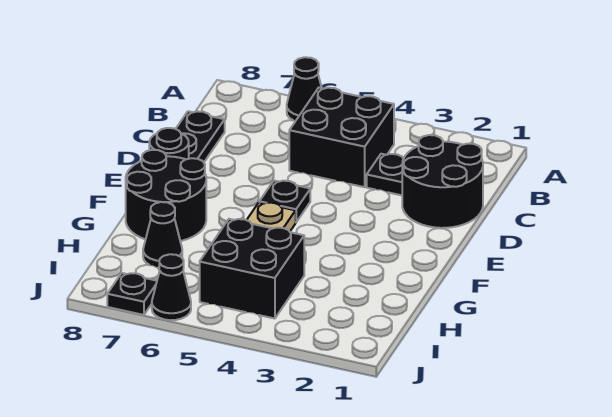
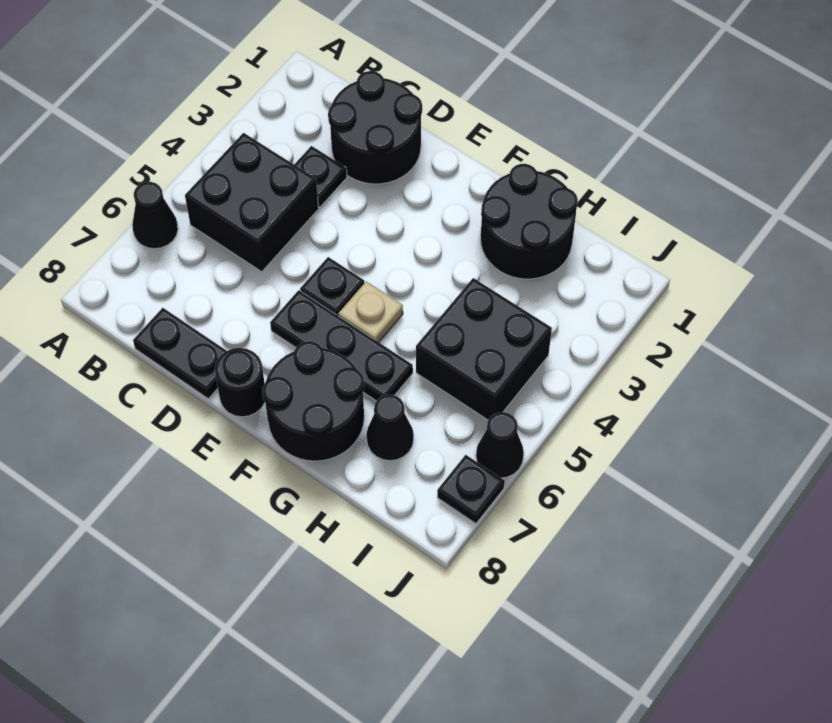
none -> black 1x3 plate [270,290,413,401]
none -> black 2x2 round brick [481,164,578,279]

